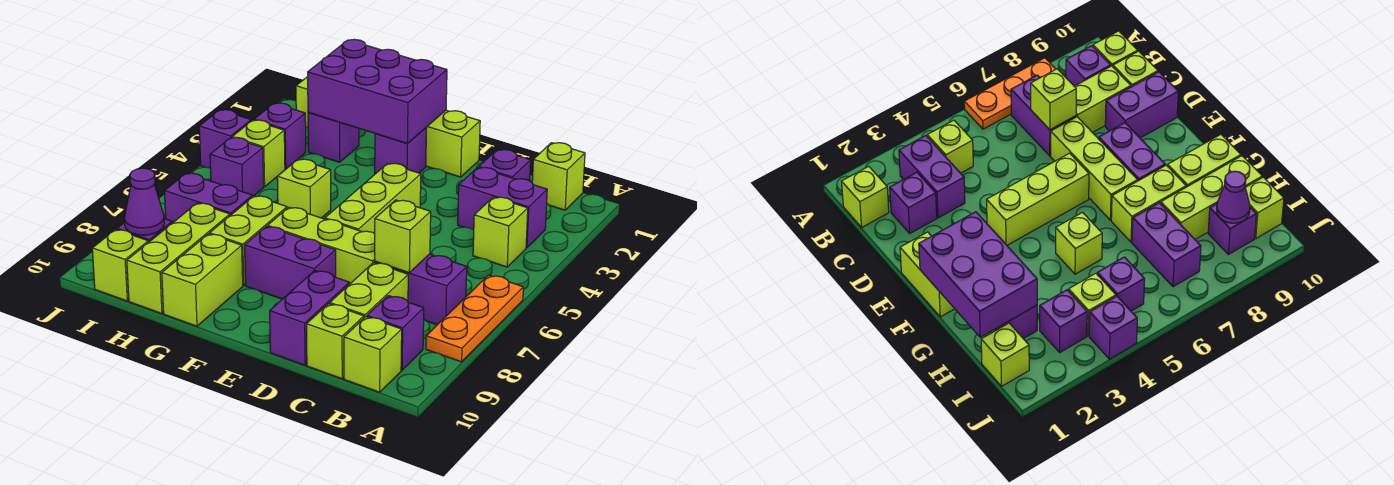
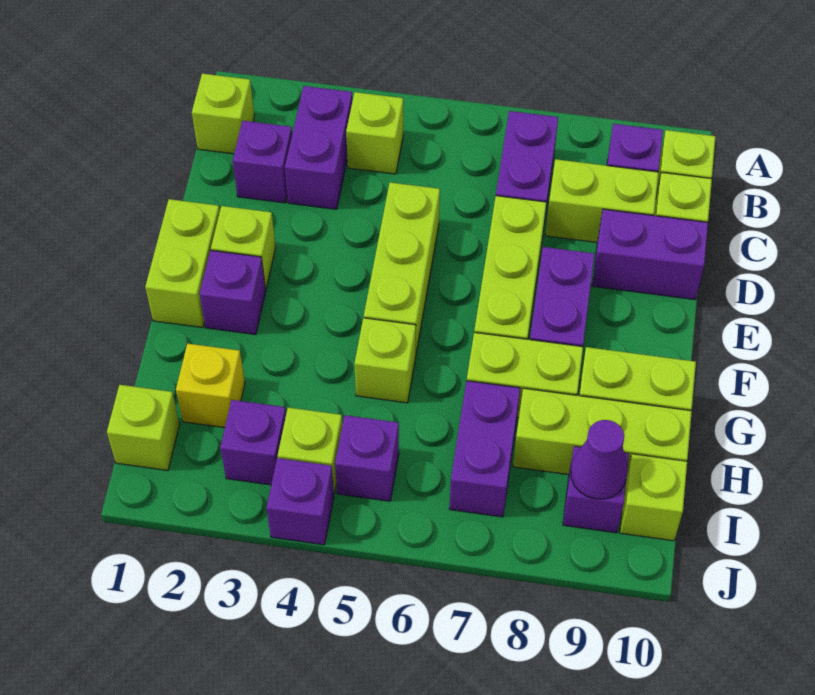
orange 1x3 plate [426,275,523,362] -> none
lime 1x1 brick [375,200,431,273] -> lime 1x1 brick moved to [211,206,276,289]
lime 1x3 brick [325,163,421,233] -> lime 1x3 brick turned to [364,182,440,353]
purple 2x3 brick [308,39,447,143] -> none
purple 1x1 brick [308,113,359,162] -> yellow 1x1 brick [176,344,245,428]

